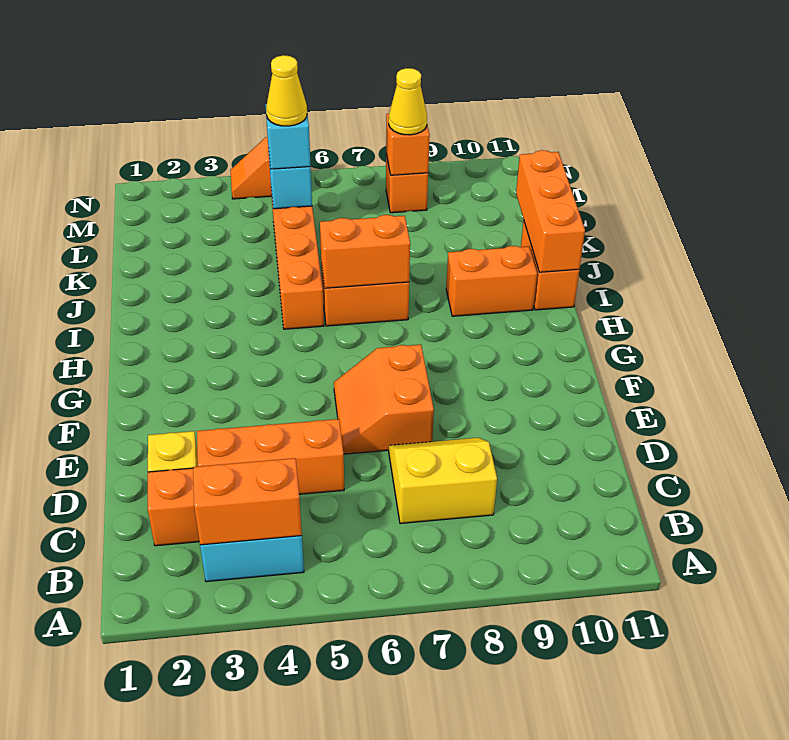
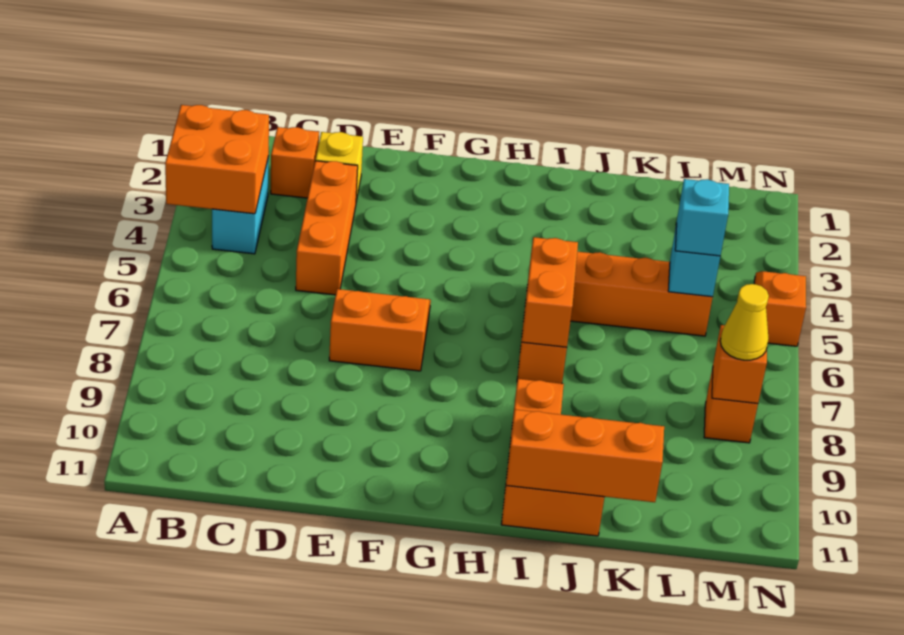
orange 1x2 brick [193,458,302,545] -> orange 2x2 brick [165,105,269,214]
yellow 2x2 slope [389,438,497,524] -> none
yellow 1x1 cone [266,55,307,126] -> none

